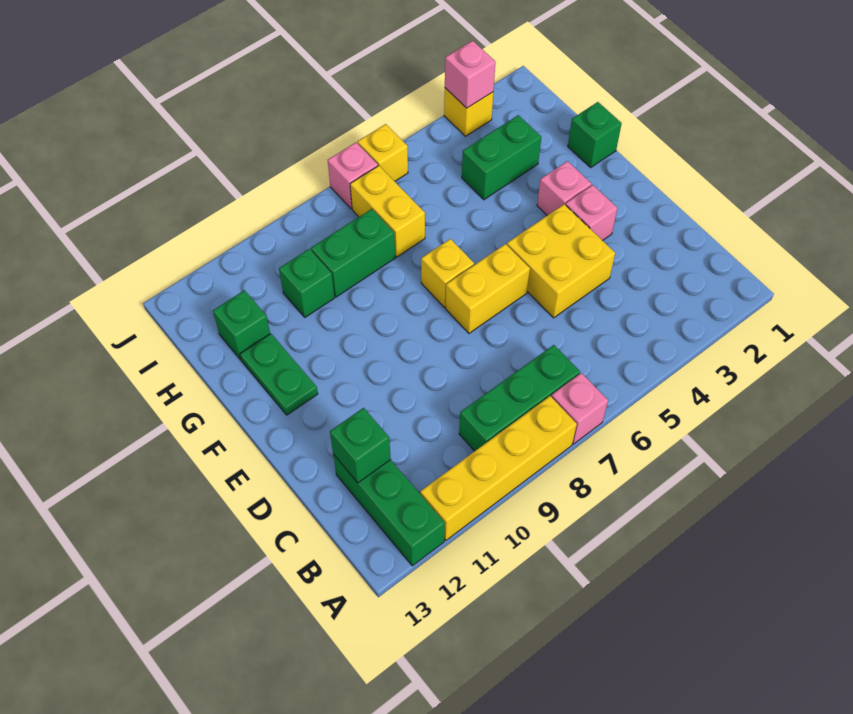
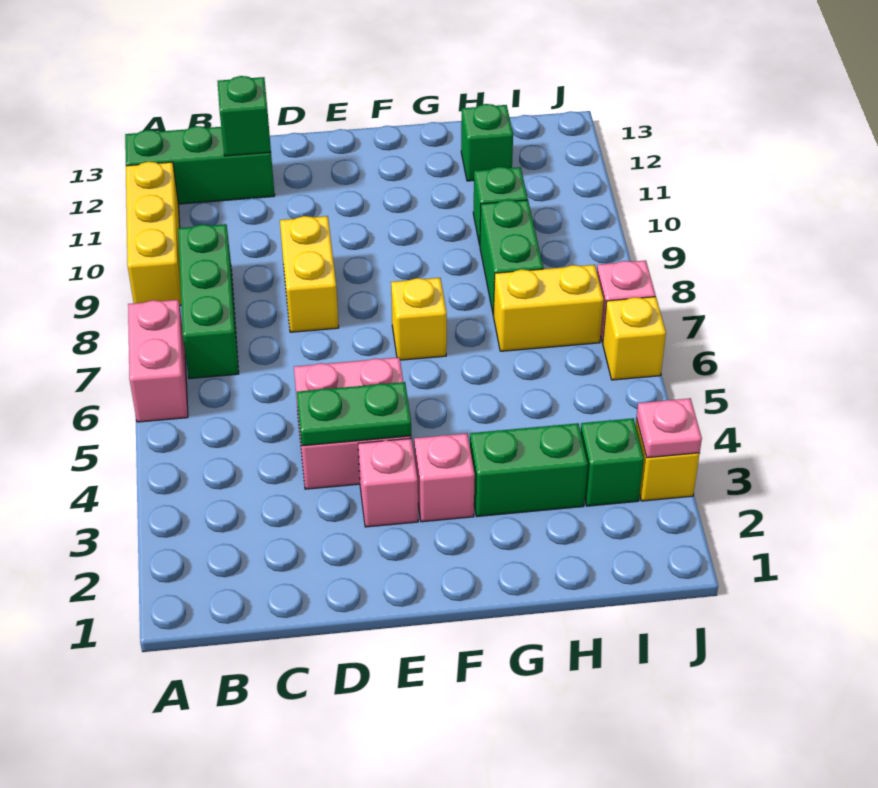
pink 1x1 brick [551,373,608,444] -> pink 1x2 brick [128,300,188,422]
yellow 1x4 brick [420,396,577,540] -> yellow 1x3 brick [126,162,181,306]
yellow 2x2 brick [507,204,615,318] -> pink 2x2 brick [294,357,411,489]
yellow 1x2 brick [446,244,530,333] -> yellow 1x2 brick moved to [280,216,339,332]
green 1x2 plate [240,334,318,415] -> green 1x2 plate moved to [297,382,411,446]
green 1x1 brick [568,102,622,167] -> green 1x1 brick moved to [581,418,644,506]
green 1x2 brick [462,115,541,200] -> green 1x2 brick turned to [470,423,588,516]
pink 1x1 brick [445,41,495,108] -> pink 1x1 plate [636,398,702,458]

